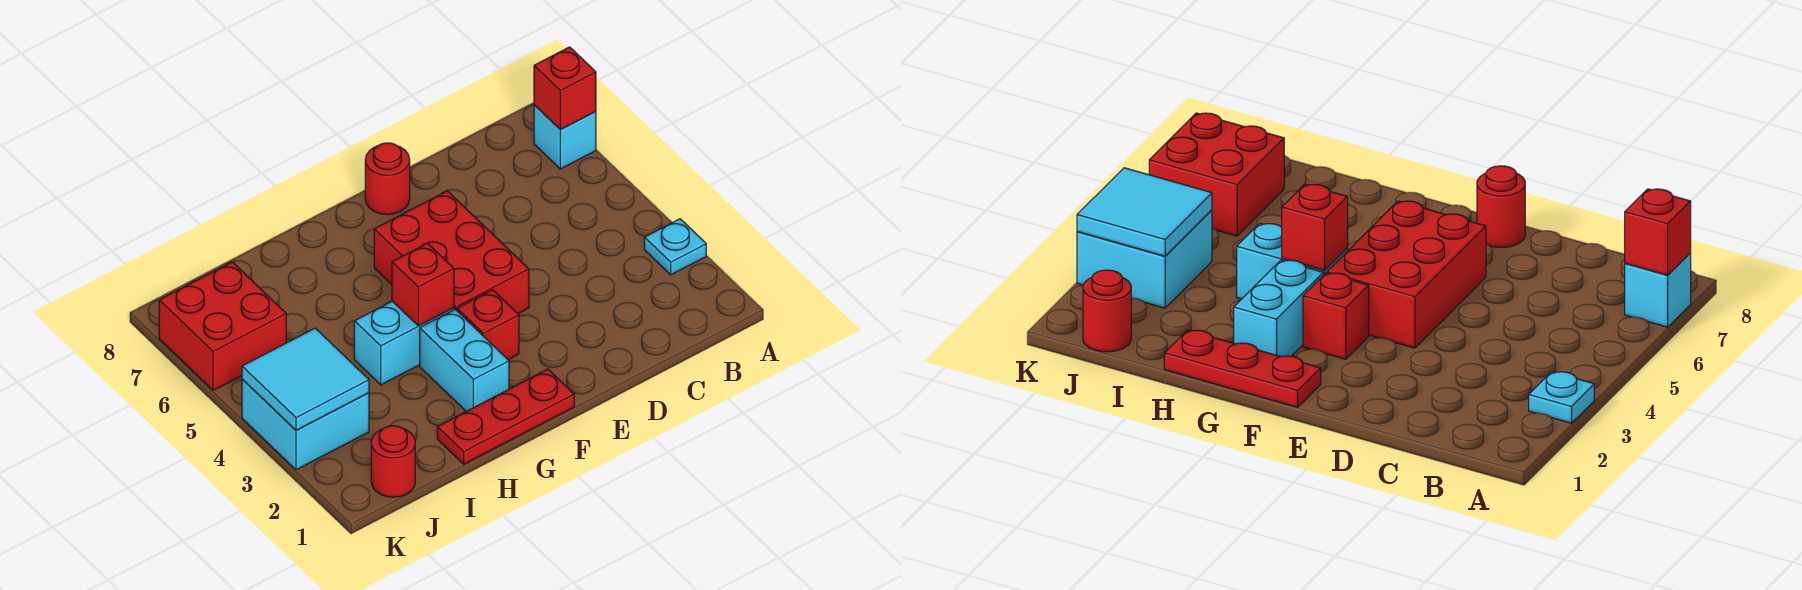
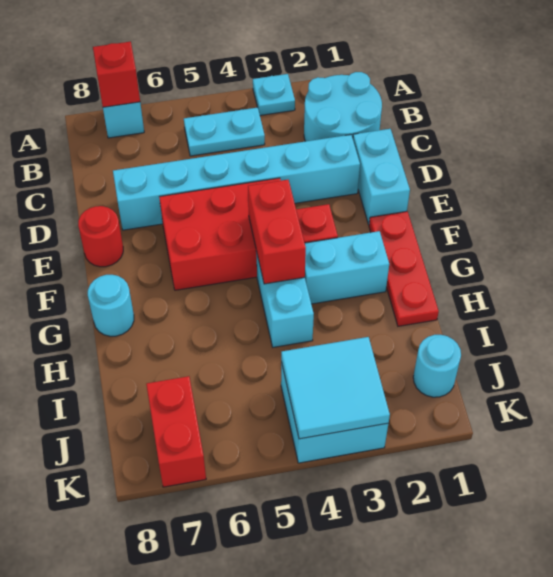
none -> cyan 2x2 round brick [304,72,382,141]
none -> cyan 1x2 plate [184,107,265,156]
none -> cyan 1x2 brick [353,129,410,225]
none -> cyan 1x6 brick [113,135,360,230]
red 1x1 brick [392,243,454,326] -> red 1x2 brick [248,180,306,284]
none -> cyan 1x1 round brick [88,275,134,336]
red 1x1 round brick [371,426,415,497] -> cyan 1x1 round brick [413,335,461,397]
red 2x2 brick [159,262,286,390] -> red 1x2 brick [146,376,206,487]

